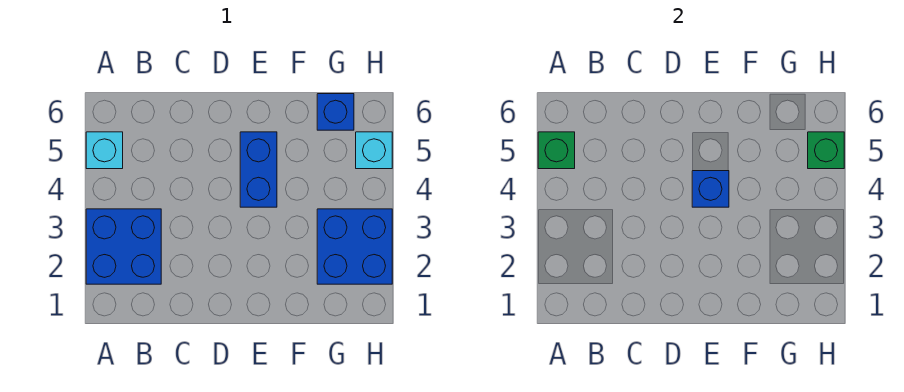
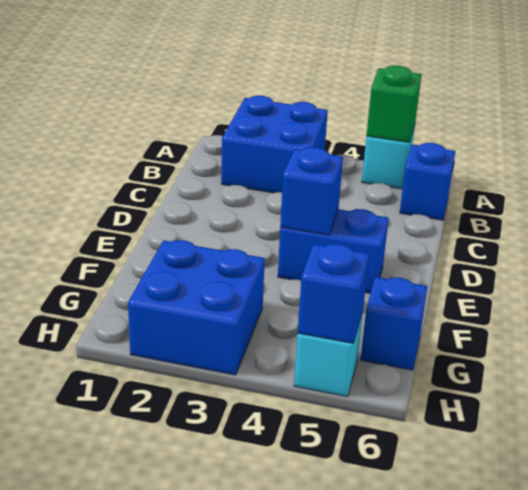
none -> blue 1x1 brick [400,143,455,220]
green 1x1 brick [808,132,844,169] -> blue 1x1 brick [298,244,369,343]

